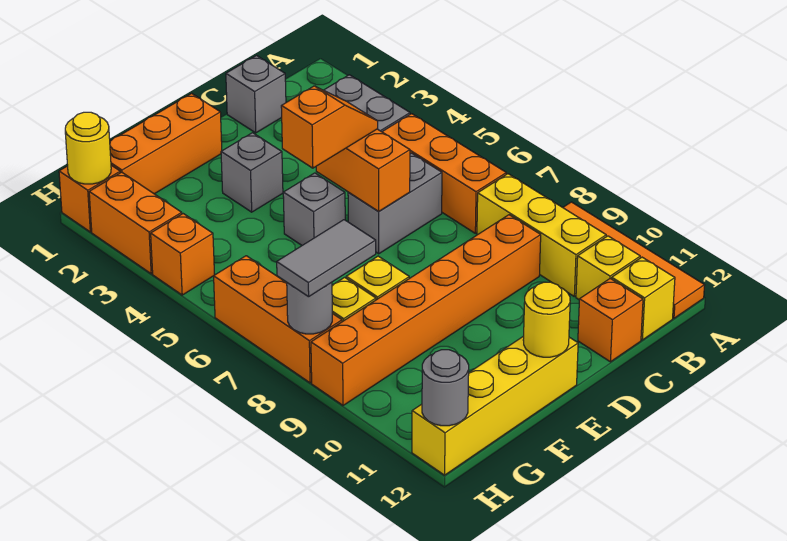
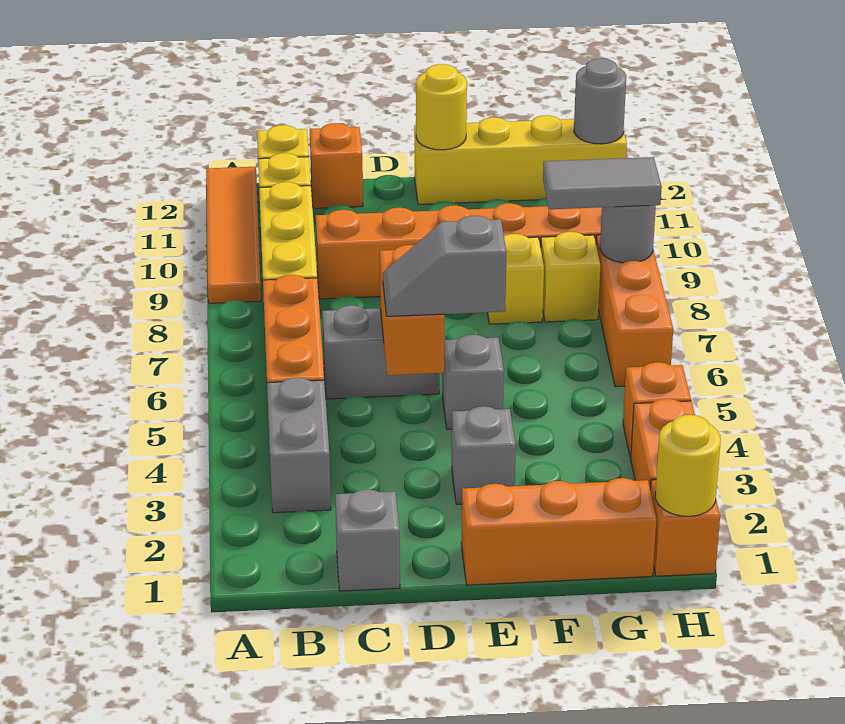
orange 1x2 slope [281,86,378,168] -> grey 1x2 slope [383,215,506,316]

